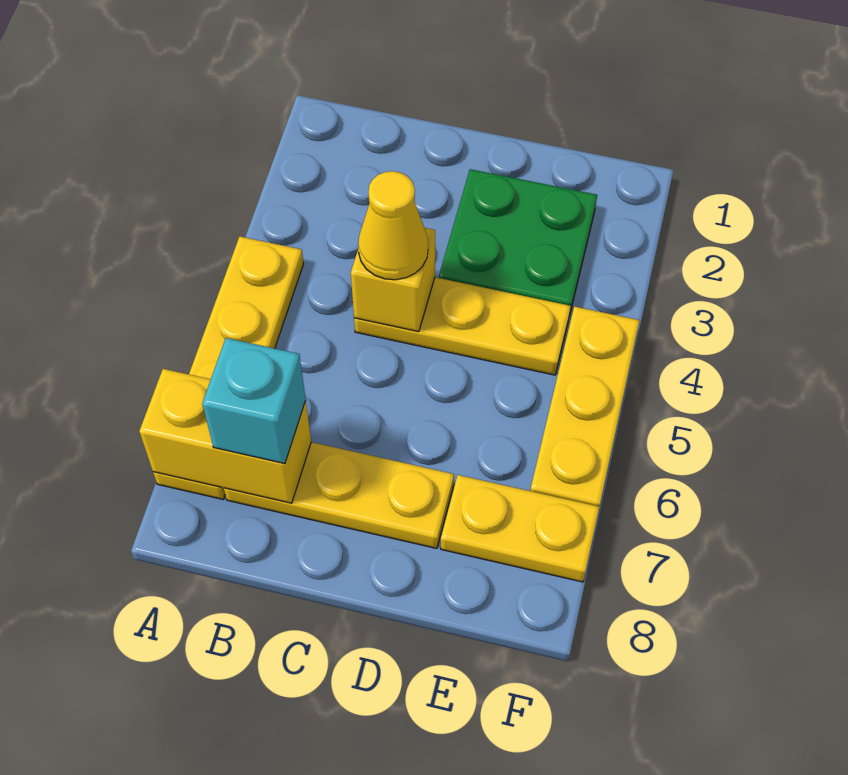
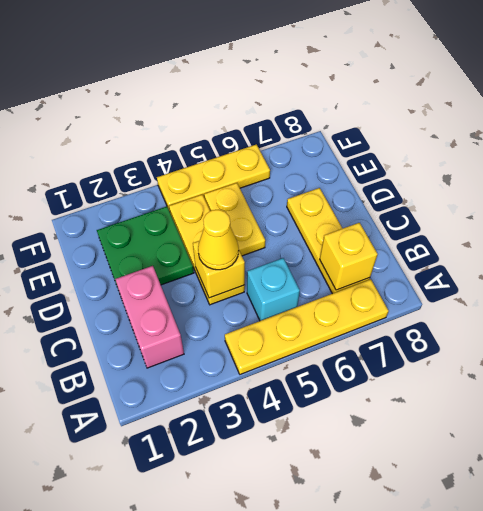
yellow 1x2 brick [139,369,311,503] -> yellow 1x1 brick [320,223,378,290]
none -> pink 1x2 brick [115,266,184,368]
cyan 1x1 brick [202,338,306,464] -> cyan 1x1 brick moved to [247,258,300,321]
yellow 1x2 plate [441,475,599,582] -> yellow 1x2 plate moved to [204,183,265,256]

